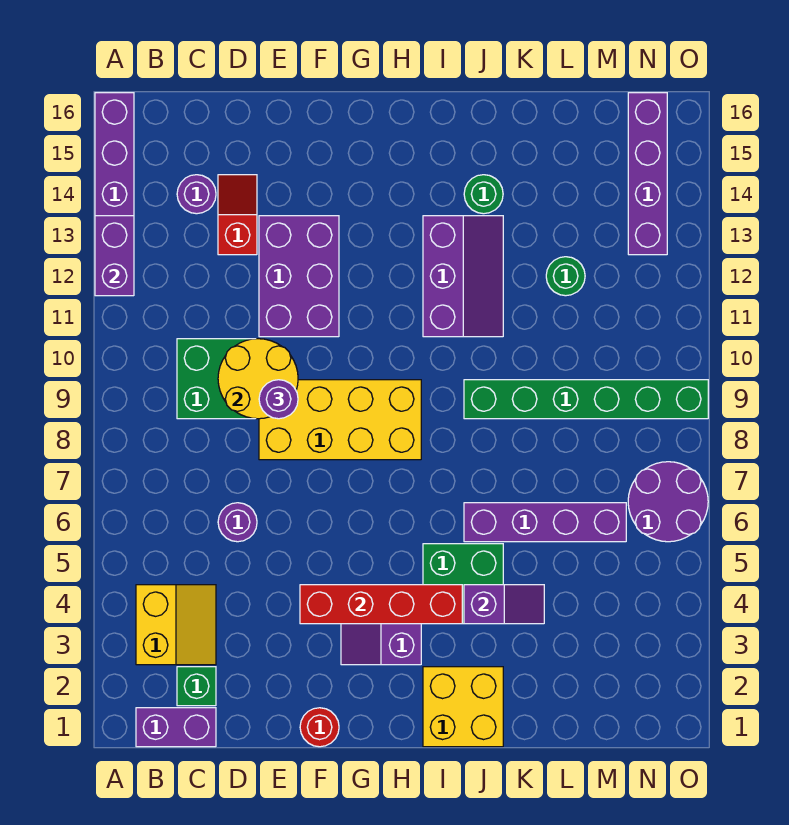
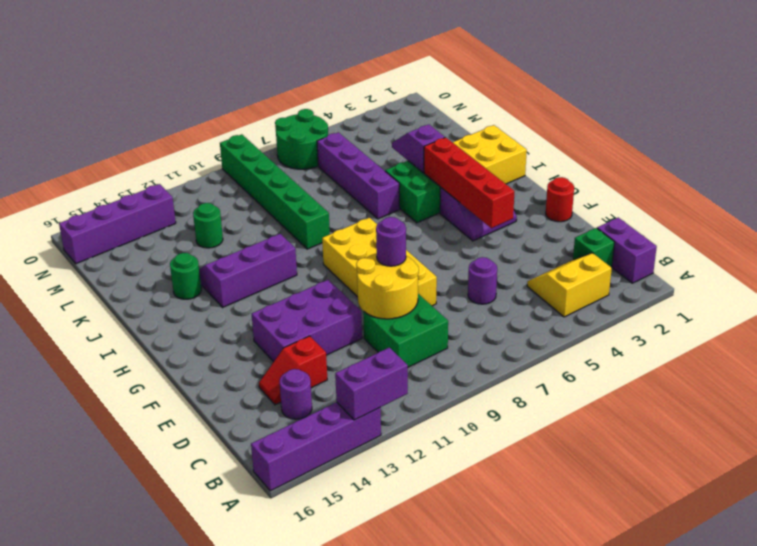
purple 2x2 round brick [628,462,708,542] -> green 2x2 round brick [275,109,328,169]

